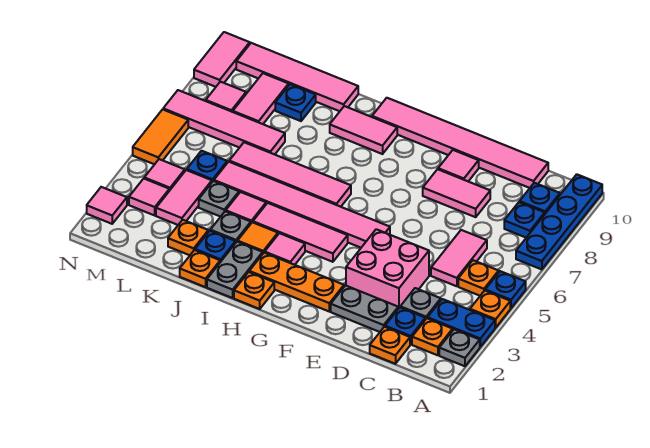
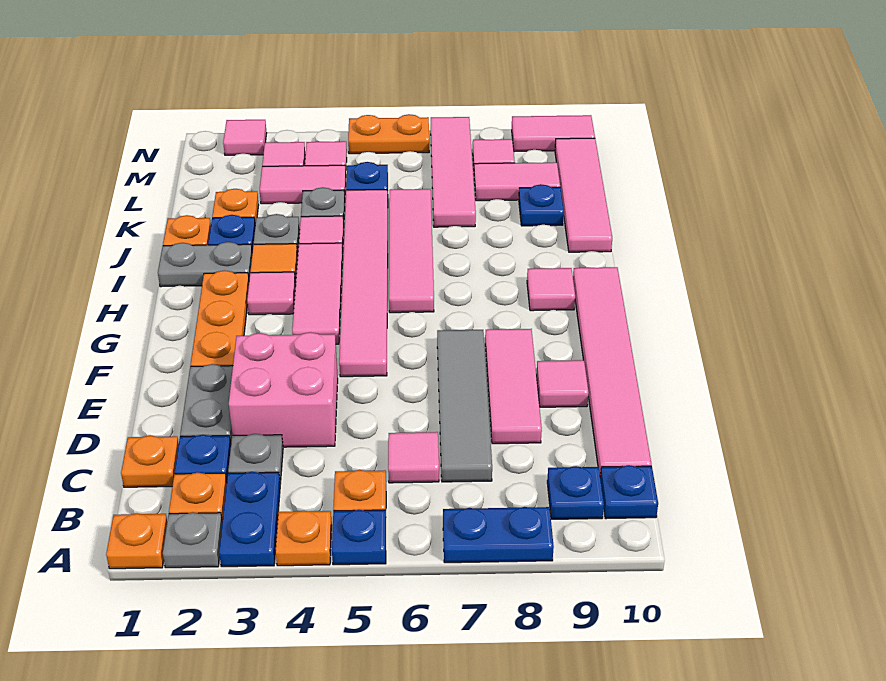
blue 1x4 plate [516,174,602,269] -> blue 1x2 plate [443,507,554,563]
blue 1x1 plate [504,202,545,237] -> blue 1x1 plate moved to [600,465,658,519]
pink 1x2 tile [431,230,487,286] -> pink 1x1 tile [388,432,439,483]
none -> grey 1x4 tile [437,330,492,482]
pink 1x2 tile [423,169,490,217] -> pink 1x3 tile [485,329,542,444]
orange 1x1 plate [234,272,274,309] -> orange 1x1 plate moved to [106,514,167,569]
pink 1x2 tile [330,106,397,154] -> pink 1x1 tile [527,268,575,311]
orange 1x2 tile [133,109,188,164] -> orange 1x2 plate [348,114,429,154]

